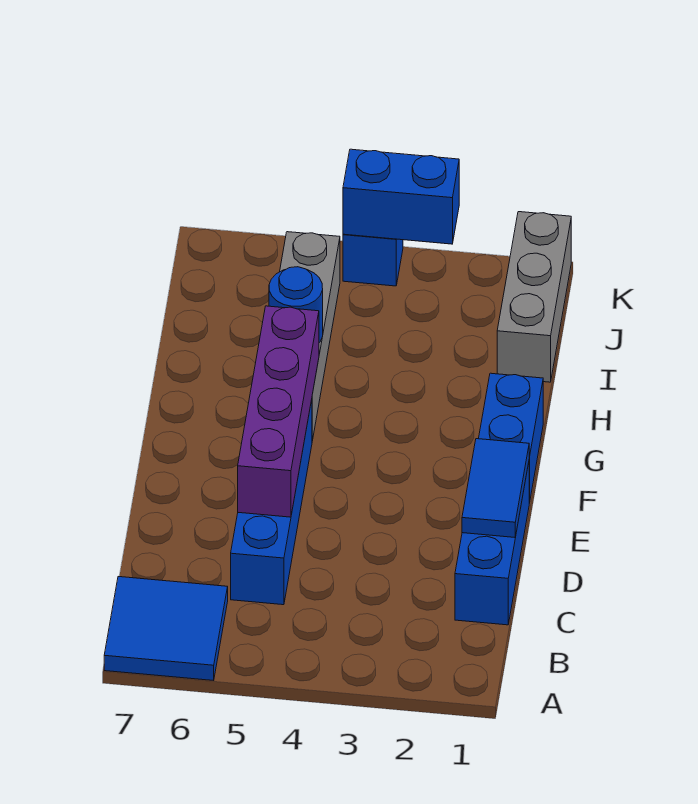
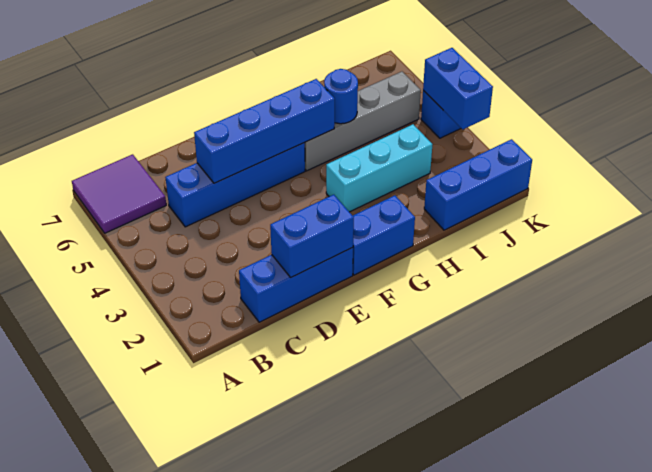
blue 2x2 tile [104,577,228,680] -> purple 2x2 tile [72,154,166,233]
blue 1x2 tile [462,439,529,537] -> blue 1x2 brick [270,195,354,277]
purple 1x4 brick [238,306,319,517] -> blue 1x4 brick [194,79,335,183]
none -> cyan 1x3 brick [326,124,433,212]
grey 1x3 brick [497,212,571,382] -> blue 1x3 brick [424,139,532,230]

